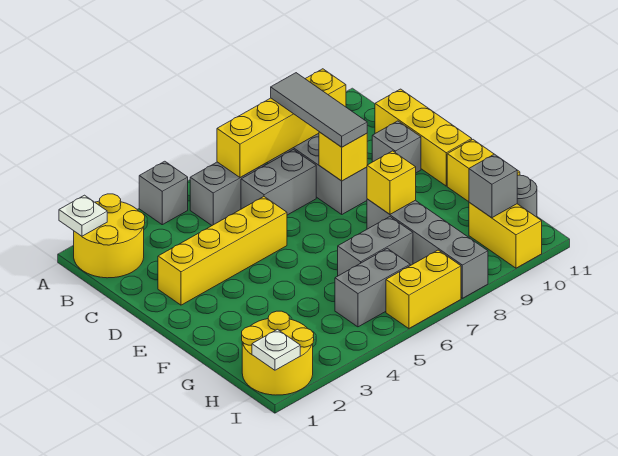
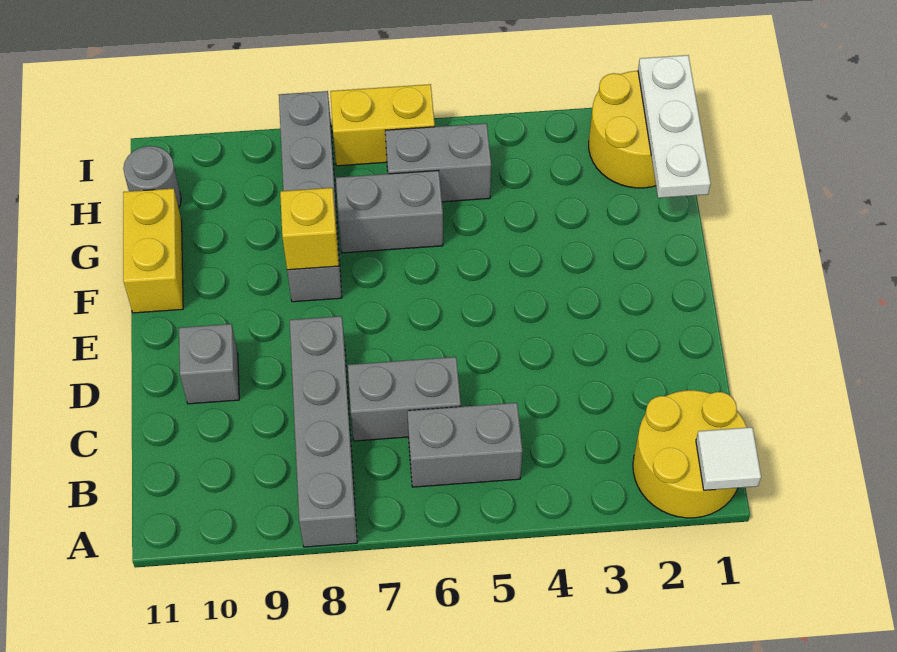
white 1x1 plate [59,195,107,236] -> white 1x1 tile [696,427,761,490]
grey 1x1 brick [139,161,188,225] -> none
yellow 1x4 brick [217,69,346,178] -> none
grey 1x3 tile [271,73,367,147] -> none
yellow 1x3 brick [375,89,472,186] -> none
yellow 1x4 brick [158,197,287,305] -> none
yellow 1x1 brick [319,132,367,181] -> none
yellow 1x2 brick [469,202,542,268] -> none
grey 1x1 brick [469,154,517,218] -> none
white 1x1 plate [252,329,300,370] -> white 1x3 plate [638,55,711,198]

